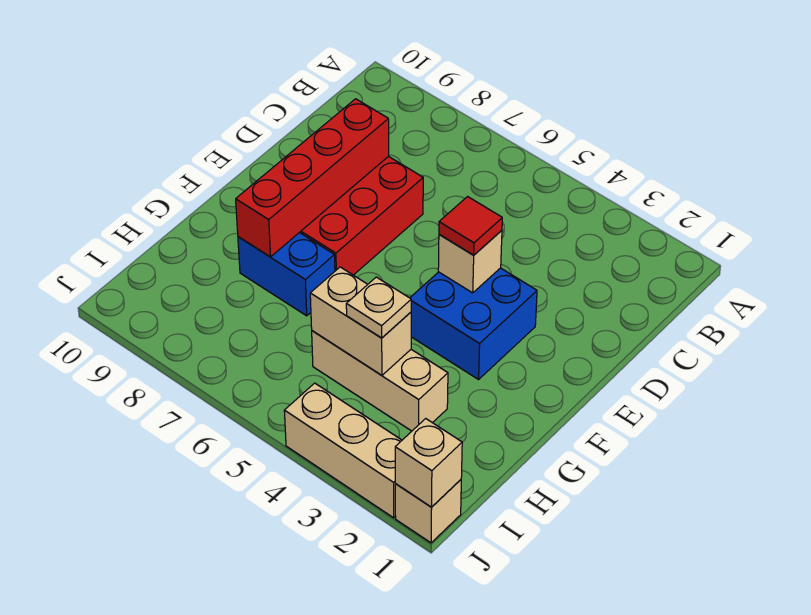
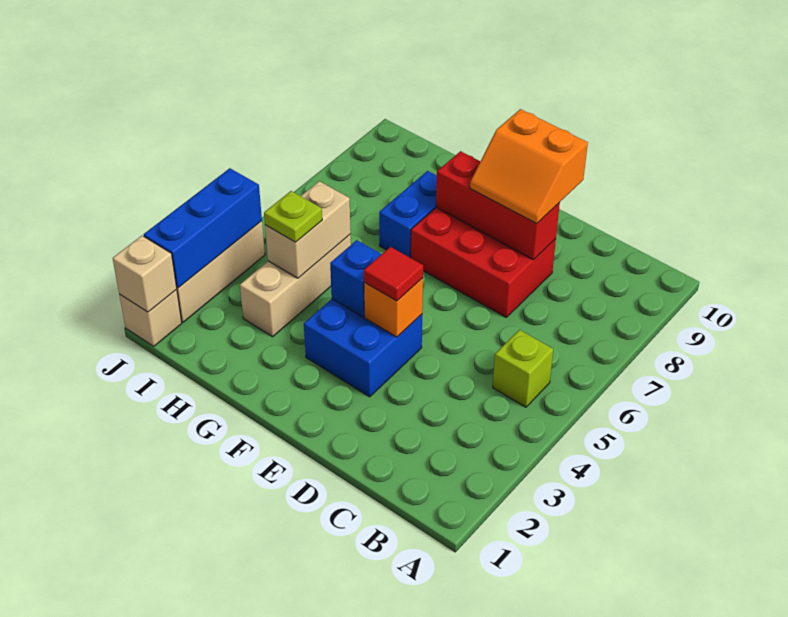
none -> lime 1x1 brick [493,330,553,407]
red 1x4 brick [236,99,389,257] -> red 1x3 brick [436,151,560,260]
none -> orange 2x2 slope [470,109,588,224]
tan 1x1 brick [438,230,502,293] -> orange 1x1 brick [364,278,423,337]
none -> blue 1x1 brick [330,240,381,317]
tan 1x1 plate [346,277,411,338] -> lime 1x1 plate [264,191,322,242]
none -> blue 1x3 brick [144,168,262,288]

